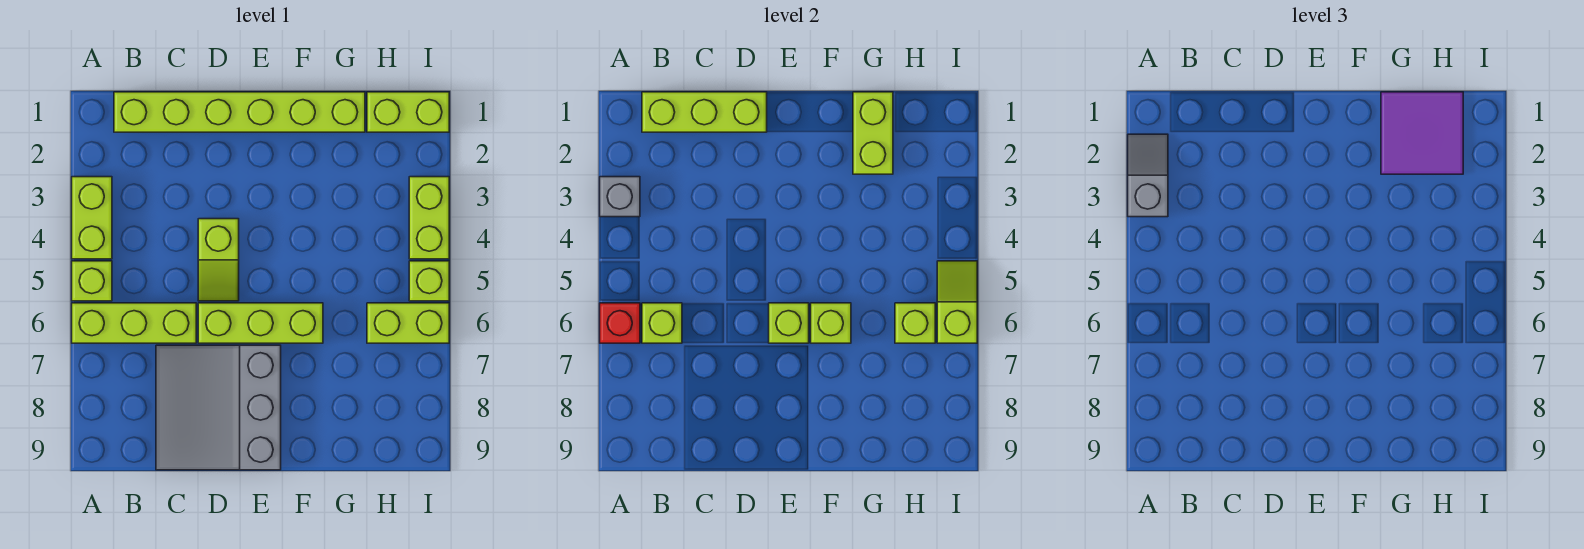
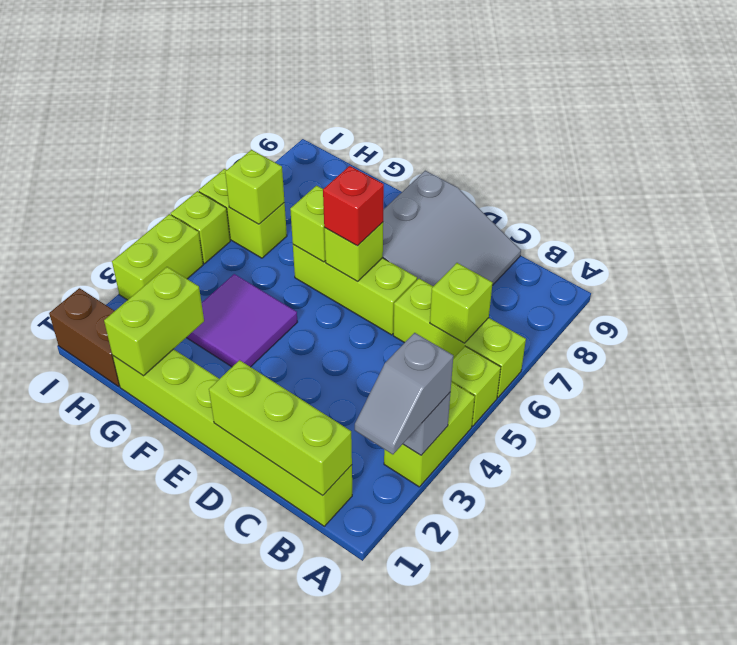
red 1x1 brick [600,303,640,343] -> red 1x1 brick moved to [323,166,384,246]
lime 1x2 slope [198,219,239,301] -> none
purple 2x2 tile [1381,92,1463,174] -> purple 2x2 tile moved to [186,274,297,367]
lime 1x2 brick [367,92,449,132] -> brown 1x2 brick [49,288,120,386]
lime 1x2 slope [937,261,977,343] -> none

